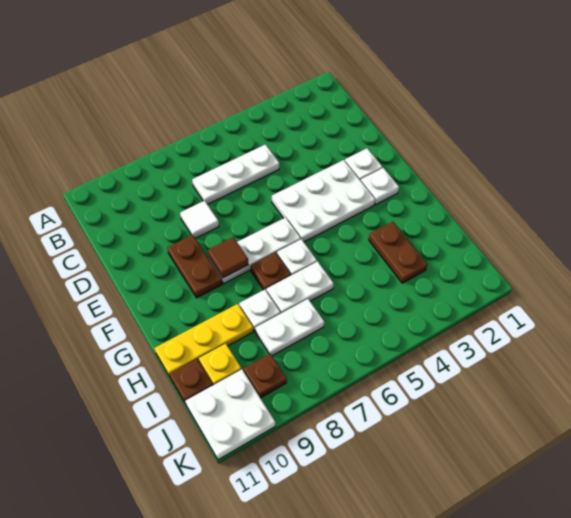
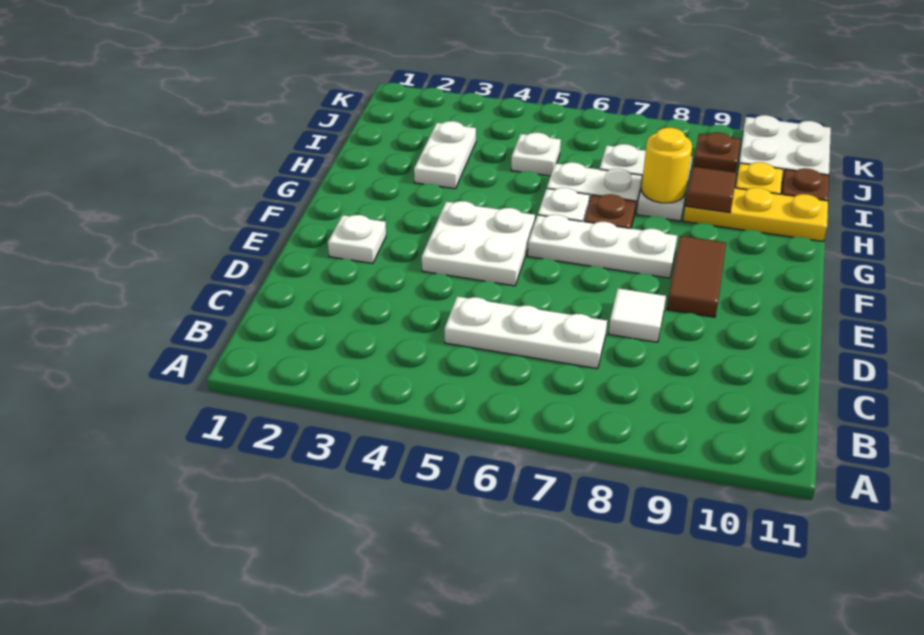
white 2x3 plate [272,160,375,242] -> white 2x2 plate [422,201,535,286]
brown 1x2 plate [167,235,222,298] -> brown 1x2 tile [667,236,726,317]
white 1x1 plate [361,168,399,205] -> white 1x1 plate moved to [511,133,561,176]
brown 1x1 tile [208,237,248,278] -> brown 1x1 tile moved to [685,167,736,213]
brown 1x2 plate [369,222,427,283] -> white 1x2 plate [414,121,476,189]
none -> yellow 1x1 round brick [641,128,692,203]

